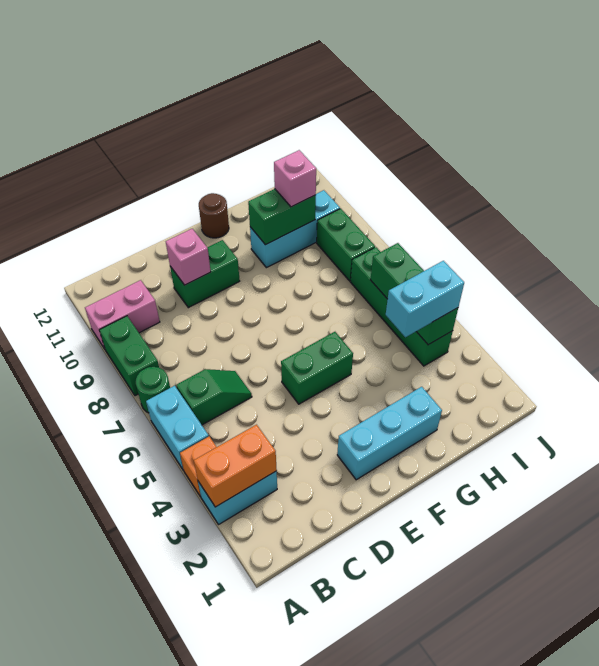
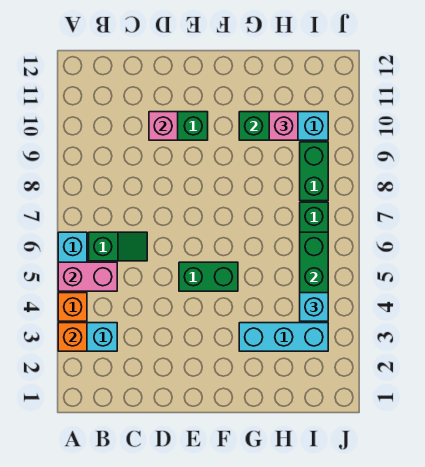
orange 1x2 brick [194,425,277,507] -> orange 1x1 brick [58,323,87,351]
green 1x1 round brick [136,367,170,413] -> none
green 1x2 brick [99,316,159,396] -> none
pink 1x2 brick [85,280,160,349] -> pink 1x2 brick moved to [58,262,117,291]
cyan 1x3 brick [337,387,442,480] -> cyan 1x3 brick moved to [239,323,328,351]
brown 1x1 round brick [199,193,229,238] -> none
cyan 1x2 brick [386,261,464,337] -> cyan 1x1 brick [300,293,328,321]

